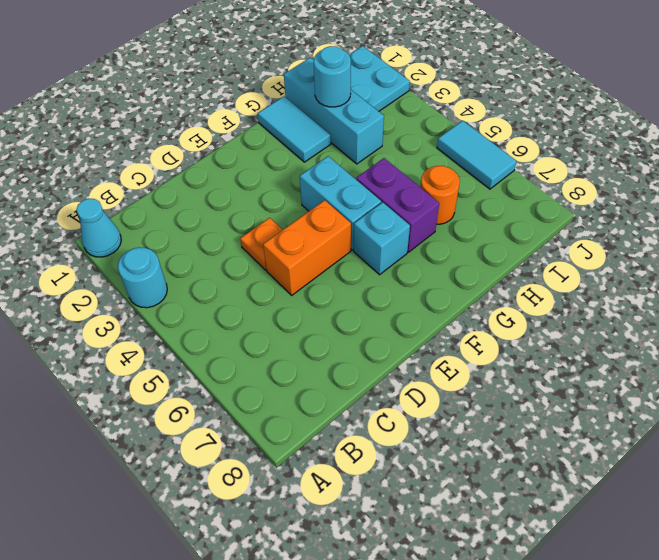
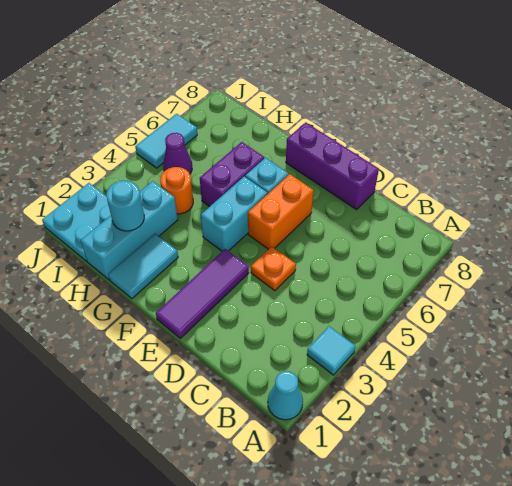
cyan 1x1 round brick [118,247,167,308] -> cyan 1x1 tile [307,326,356,375]
orange 1x2 brick [263,200,351,295] -> orange 1x2 brick turned to [248,174,314,249]
none -> purple 1x3 brick [286,122,379,210]
none -> purple 1x3 tile [156,249,249,338]
orange 1x1 round brick [420,166,460,224] -> orange 1x1 round brick moved to [160,167,193,214]
none -> purple 1x1 cone [163,133,192,173]

